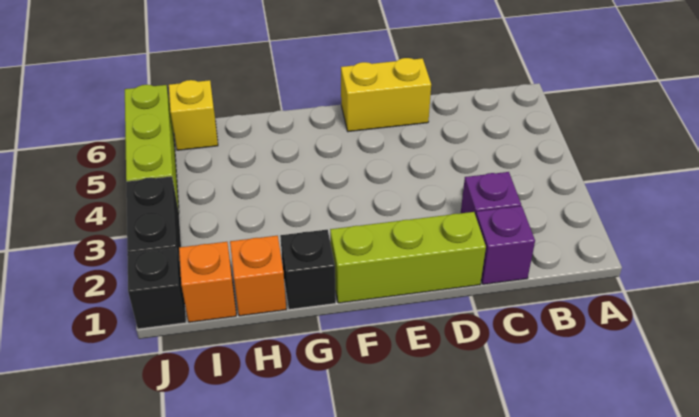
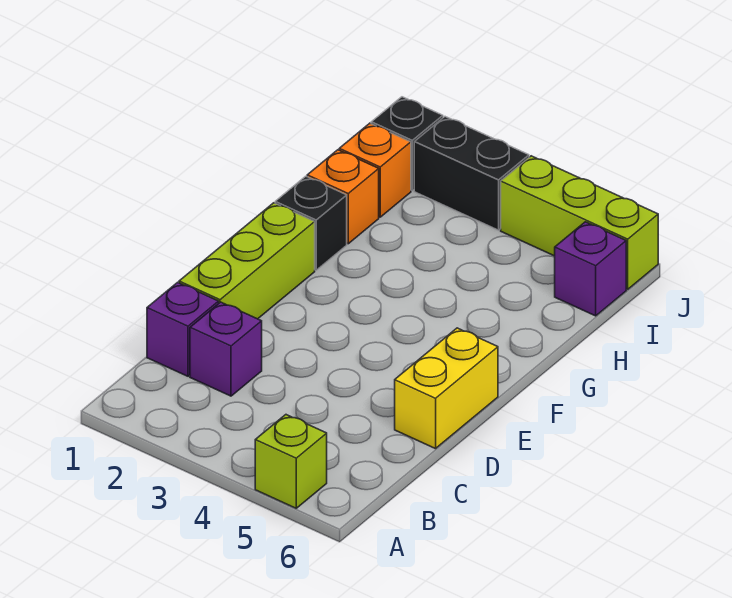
none -> lime 1x1 brick [255,415,327,508]
yellow 1x1 brick [169,80,218,150] -> purple 1x1 brick [555,222,626,316]

